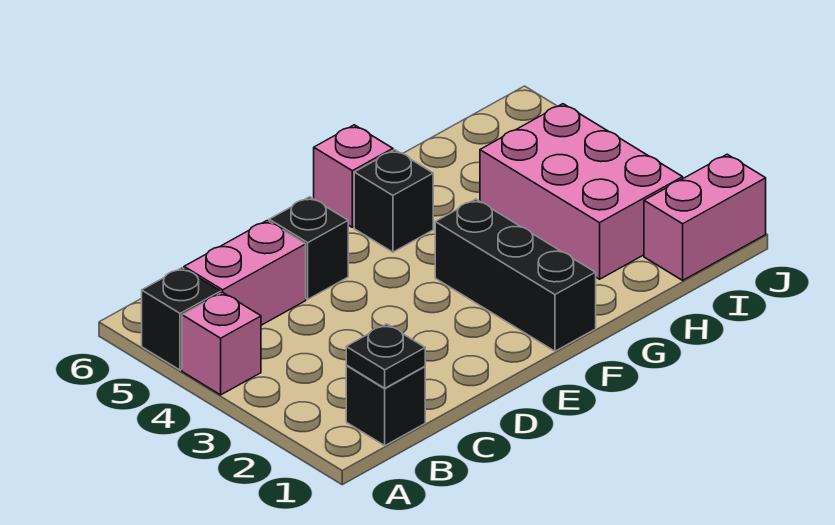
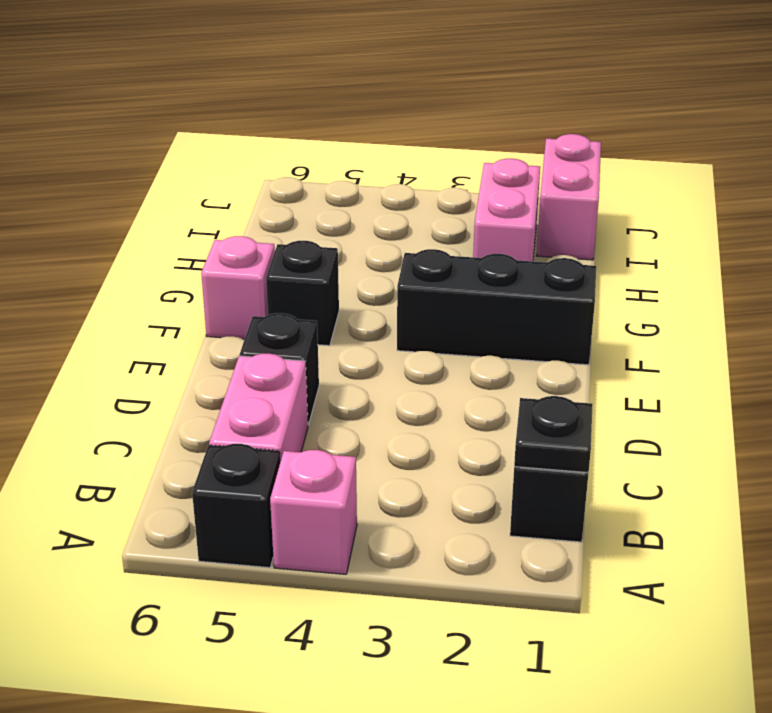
pink 2x3 brick [480,104,683,279] -> pink 1x2 brick [473,159,540,261]

